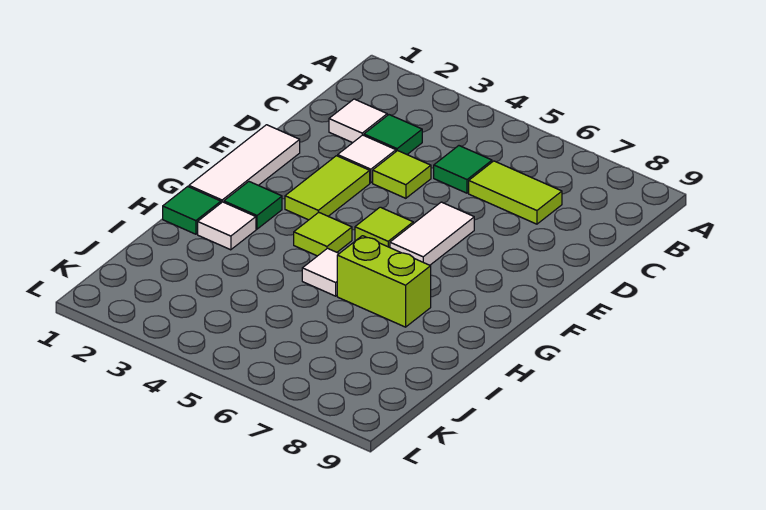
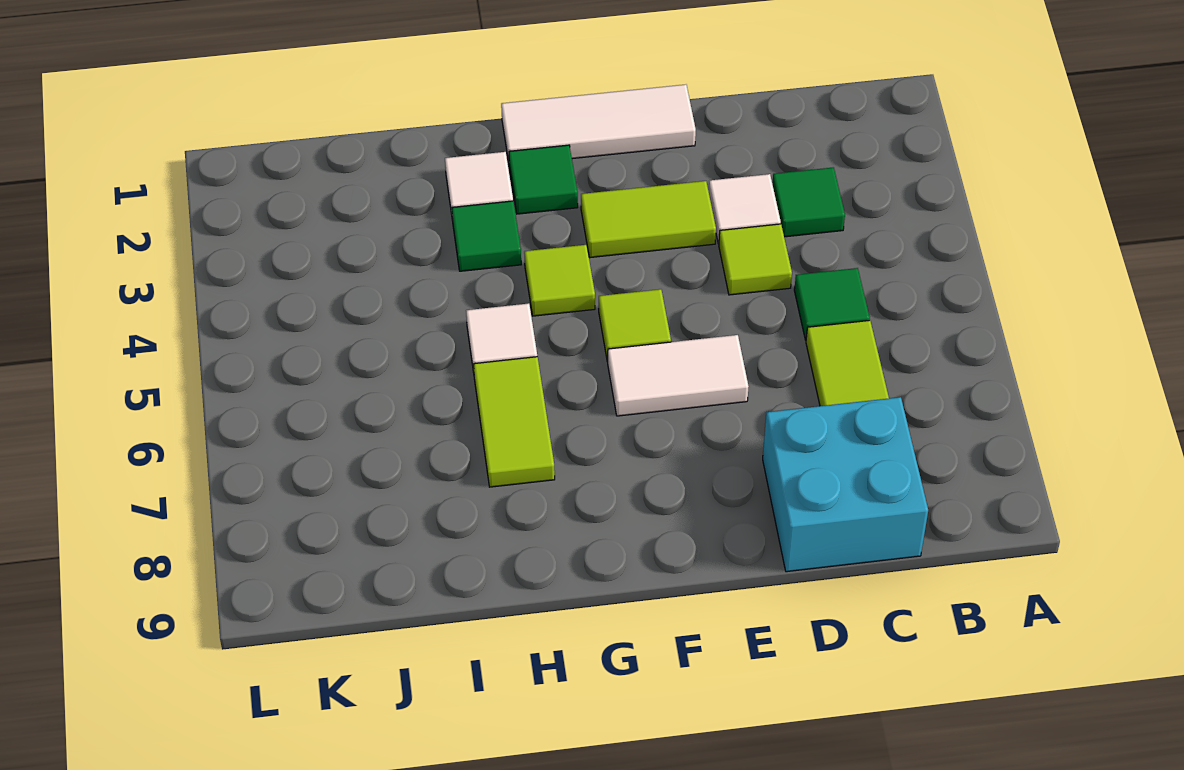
white 1x1 tile [329,99,387,143] -> none
none -> cyan 2x2 brick [763,397,928,572]
green 1x1 tile [163,186,221,234] -> green 1x1 tile moved to [452,201,521,271]
lime 1x2 brick [337,236,431,327] -> lime 1x2 tile [474,357,555,487]

